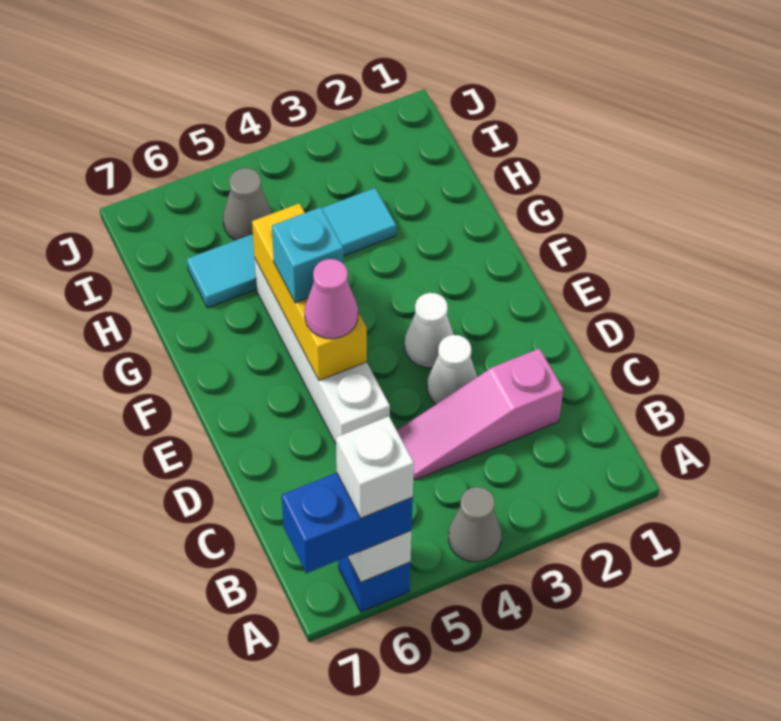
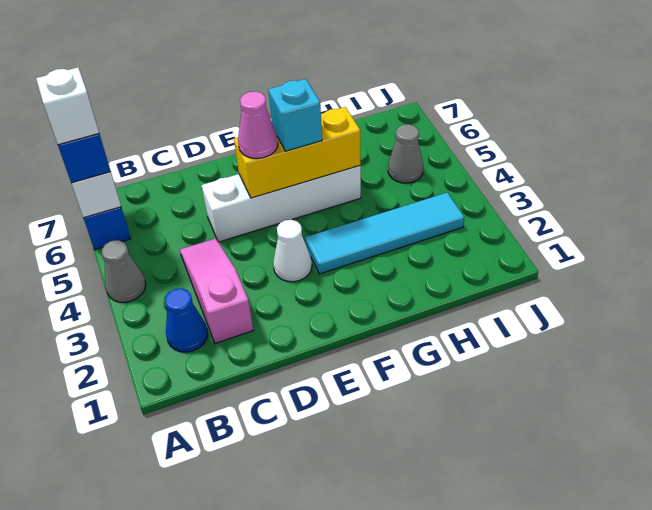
none -> blue 1x1 cone [165,288,208,352]
white 1x1 cone [427,335,477,404] -> none
cyan 1x4 tile [187,188,396,308] -> cyan 1x4 tile turned to [305,193,464,274]

